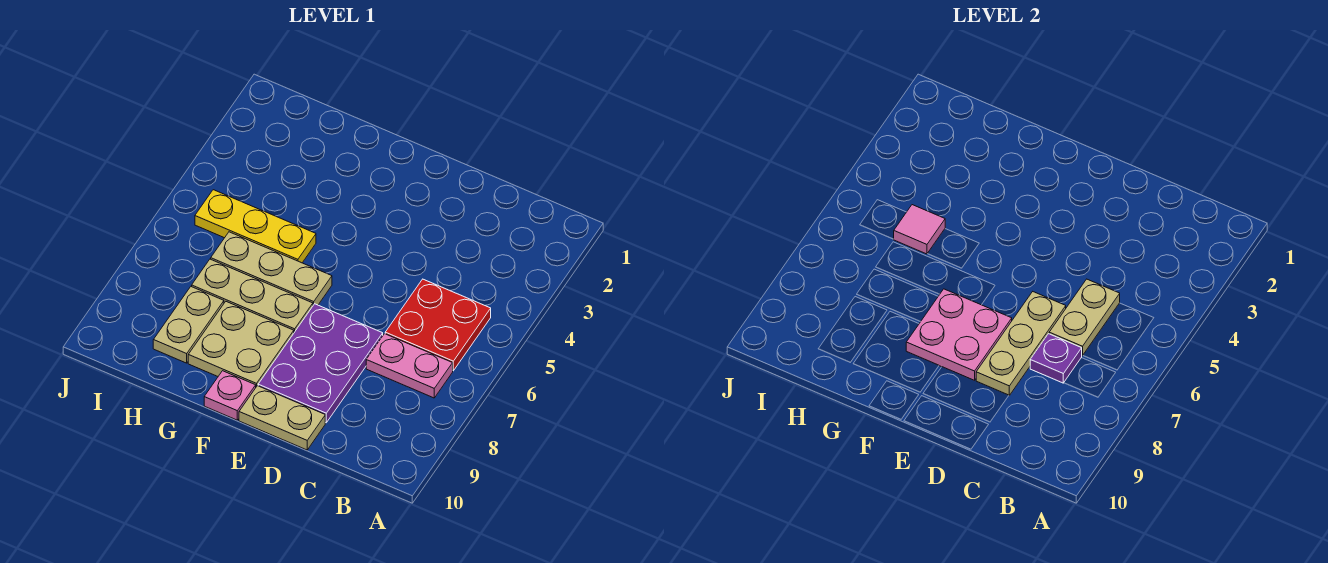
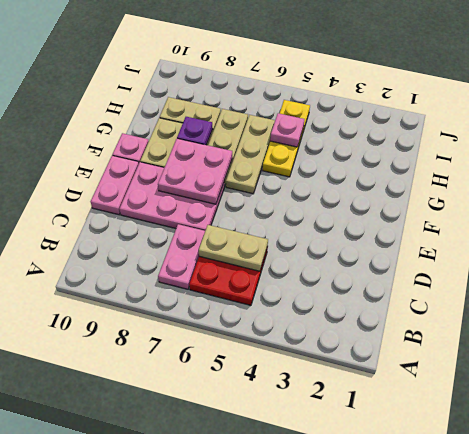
purple 1x1 plate [1030,334,1082,383] -> purple 1x1 plate moved to [177,117,213,145]
tan 1x3 plate [976,292,1066,395] -> none
purple 2x3 plate [258,304,383,423] -> pink 2x3 plate [120,162,224,231]
tan 1x2 plate [239,386,325,450] -> pink 1x2 plate [91,156,139,215]
pink 1x1 tile [894,205,945,254] -> pink 1x1 plate [270,113,305,147]

